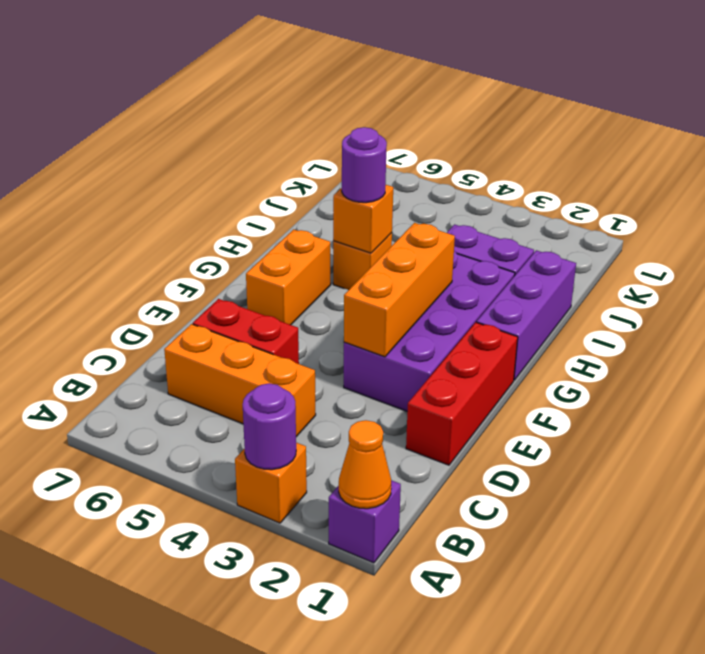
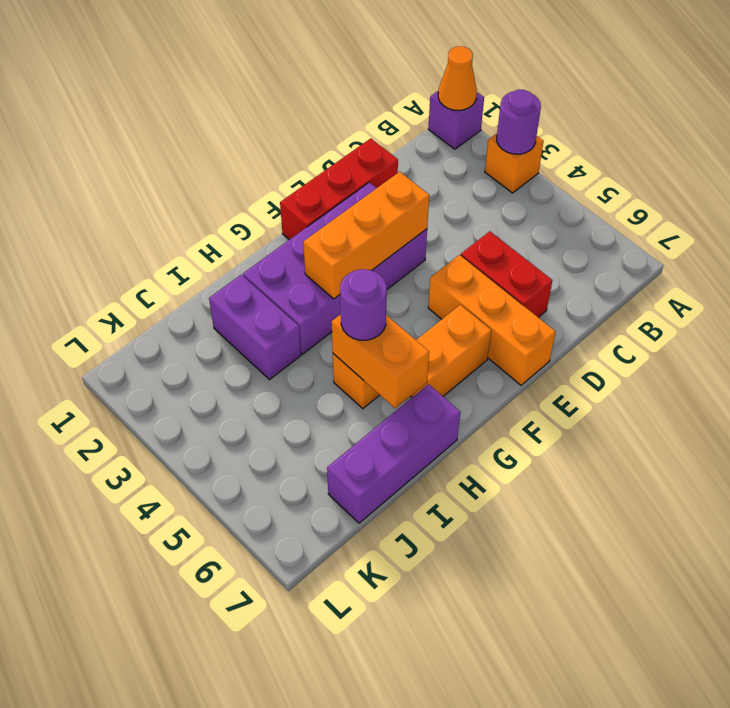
orange 1x3 brick [164,324,316,437] -> orange 1x3 brick moved to [428,255,556,385]
purple 1x3 brick [477,250,576,380] -> purple 1x3 brick moved to [327,384,460,523]
orange 1x1 brick [333,185,393,253] -> orange 1x2 brick [332,315,429,408]

